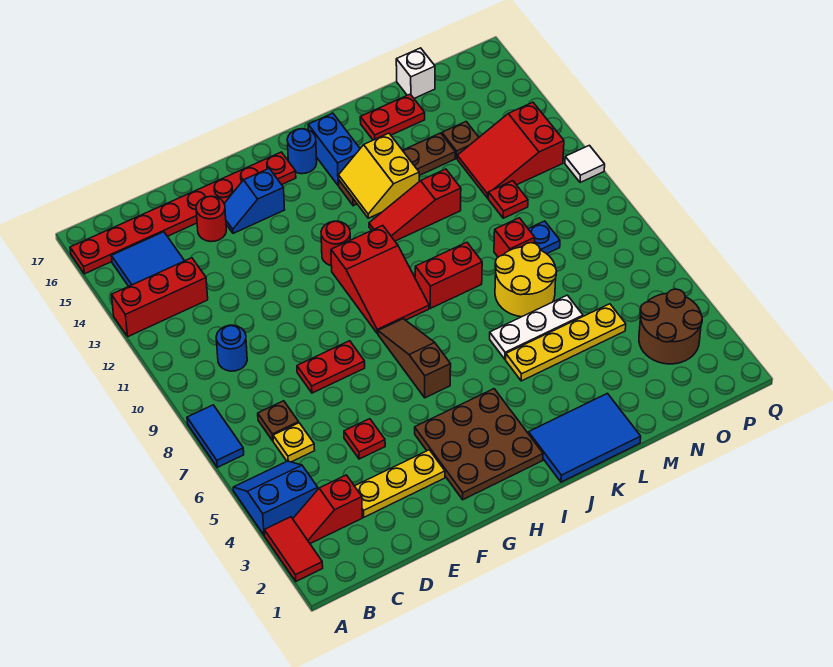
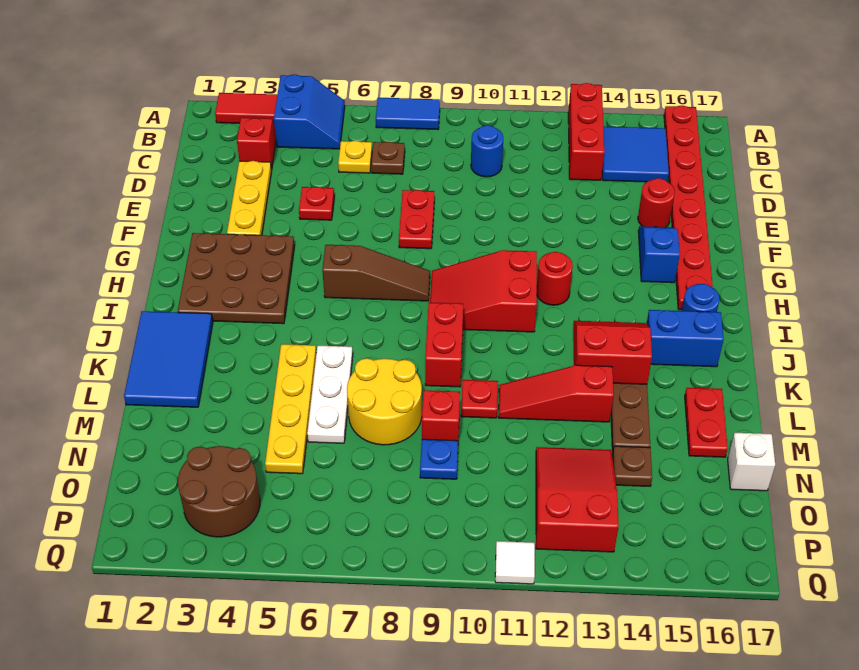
red 1x3 slope [369,169,461,241] -> red 1x3 slope turned to [499,365,614,422]
yellow 2x2 slope [339,133,419,218] -> red 2x2 slope [573,321,652,384]
red 1x1 plate [488,181,528,218] -> red 1x1 plate moved to [461,380,498,418]

